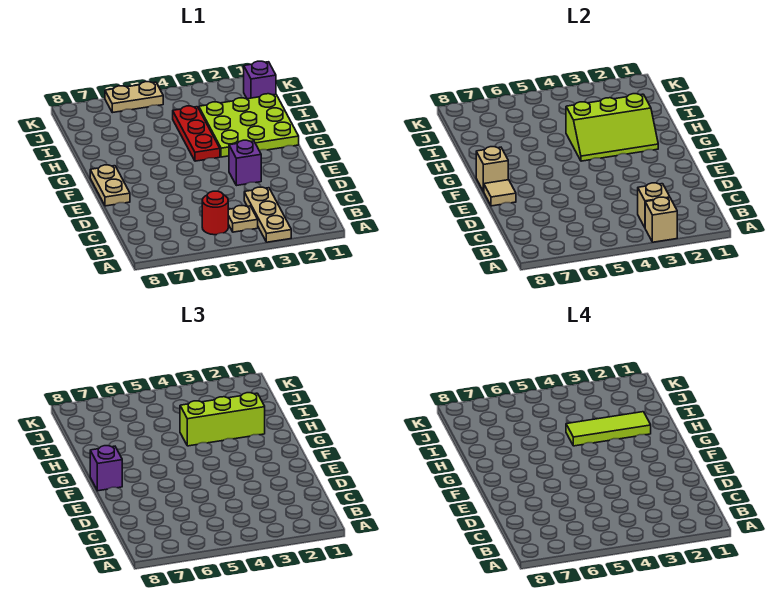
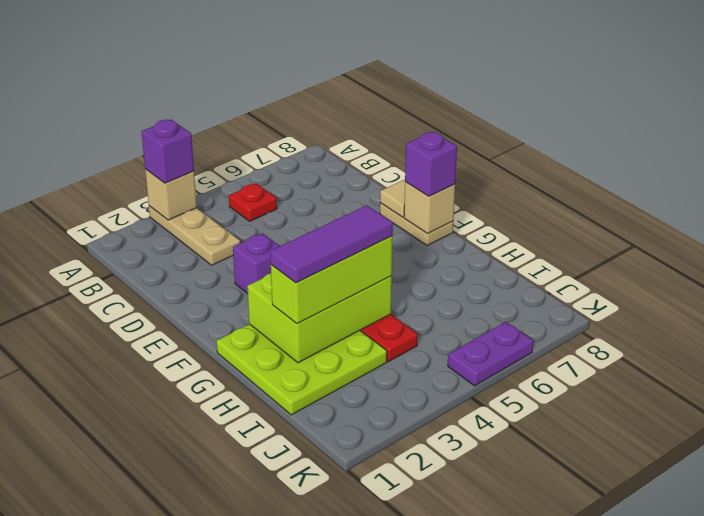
tan 1x1 brick [638,183,670,227] -> none
tan 1x1 plate [228,206,258,232] -> none
red 1x1 round brick [202,191,228,235] -> red 1x1 plate [229,184,277,221]
lime 2x3 slope [566,94,658,161] -> lime 2x3 brick [247,274,392,363]
lime 1x3 tile [566,412,651,446] -> purple 1x3 tile [270,205,393,283]
purple 1x1 brick [244,61,276,99] -> purple 1x1 brick moved to [142,120,194,183]
tan 1x2 plate [105,82,163,113] -> purple 1x2 plate [448,322,533,386]

